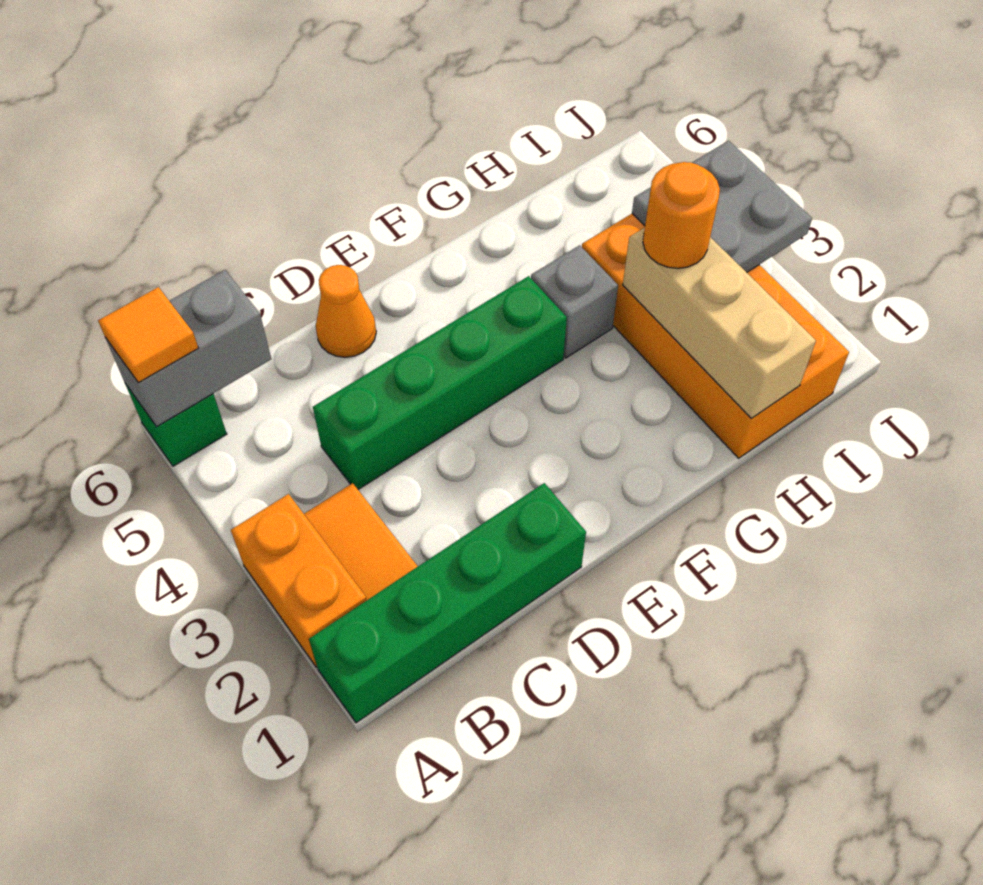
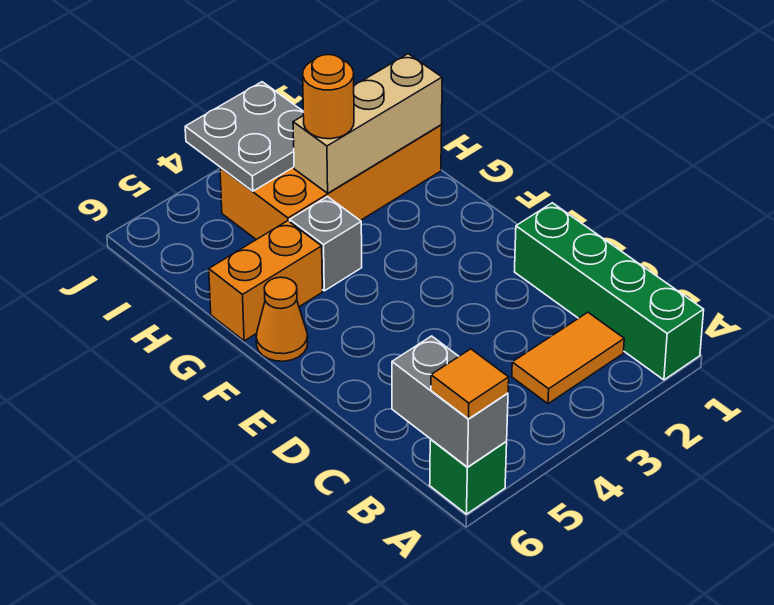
orange 1x2 brick [231,494,367,667] -> orange 1x2 brick moved to [209,221,322,341]
green 1x4 brick [313,276,567,489] -> none
orange 1x1 cone [316,265,376,357] -> orange 1x1 cone moved to [256,277,308,361]

